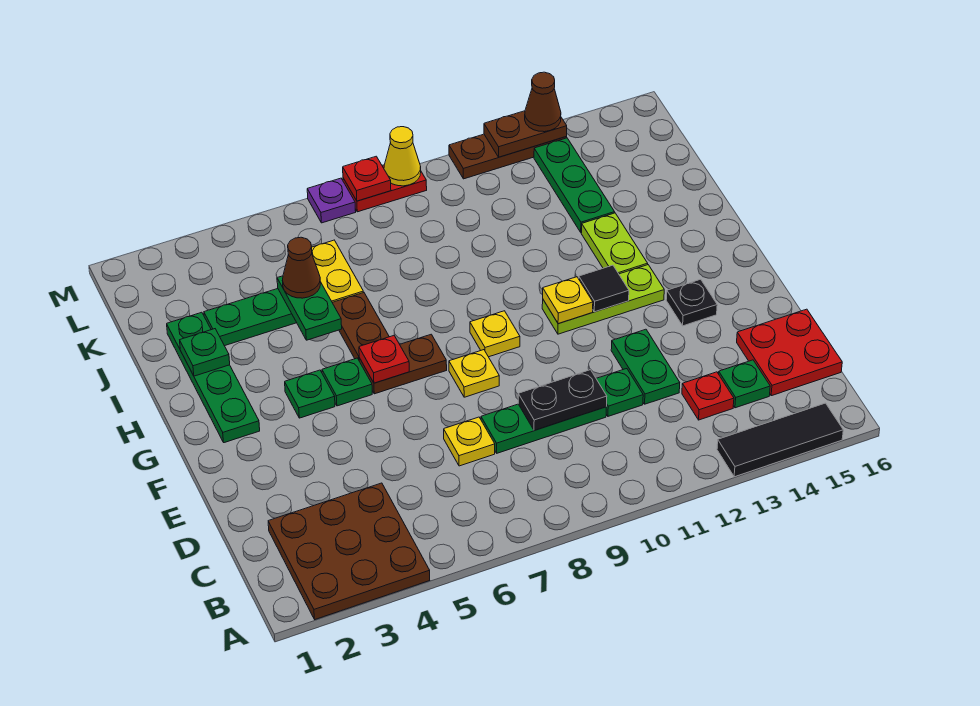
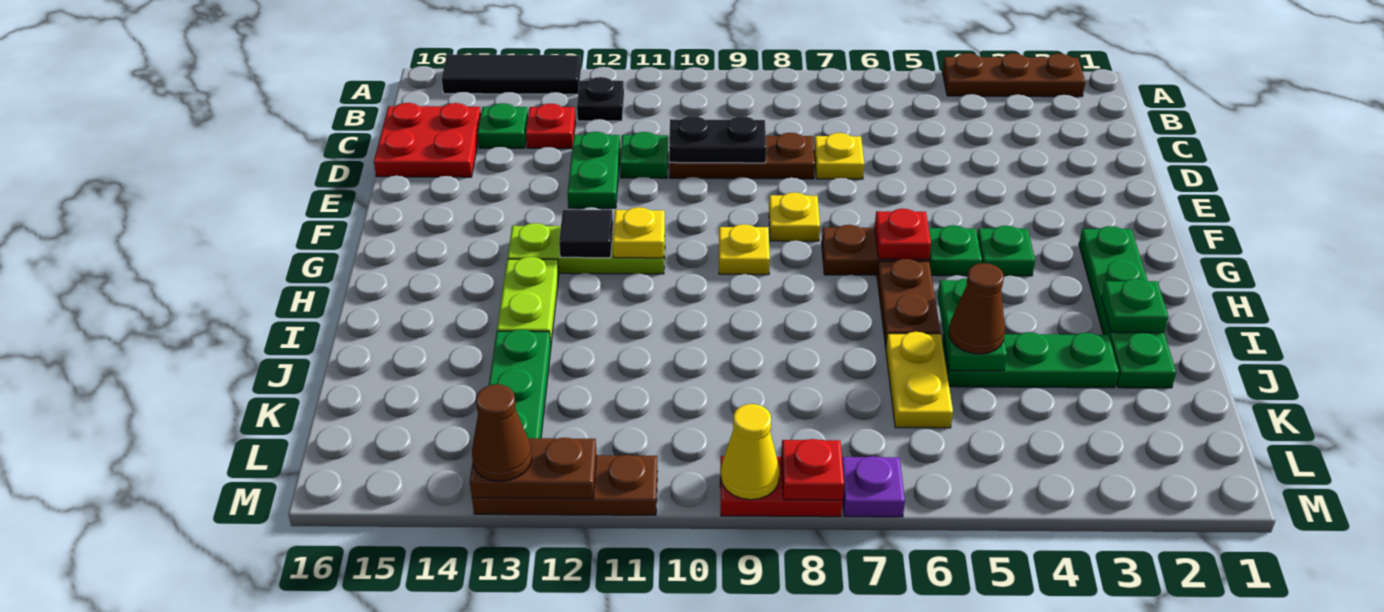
brown 3x3 plate [268,483,430,619] -> brown 1x3 plate [942,53,1085,97]
green 1x3 plate [481,404,606,453] -> brown 1x3 plate [669,133,815,179]
black 1x1 plate [666,279,717,326] -> black 1x1 plate moved to [577,77,624,121]

